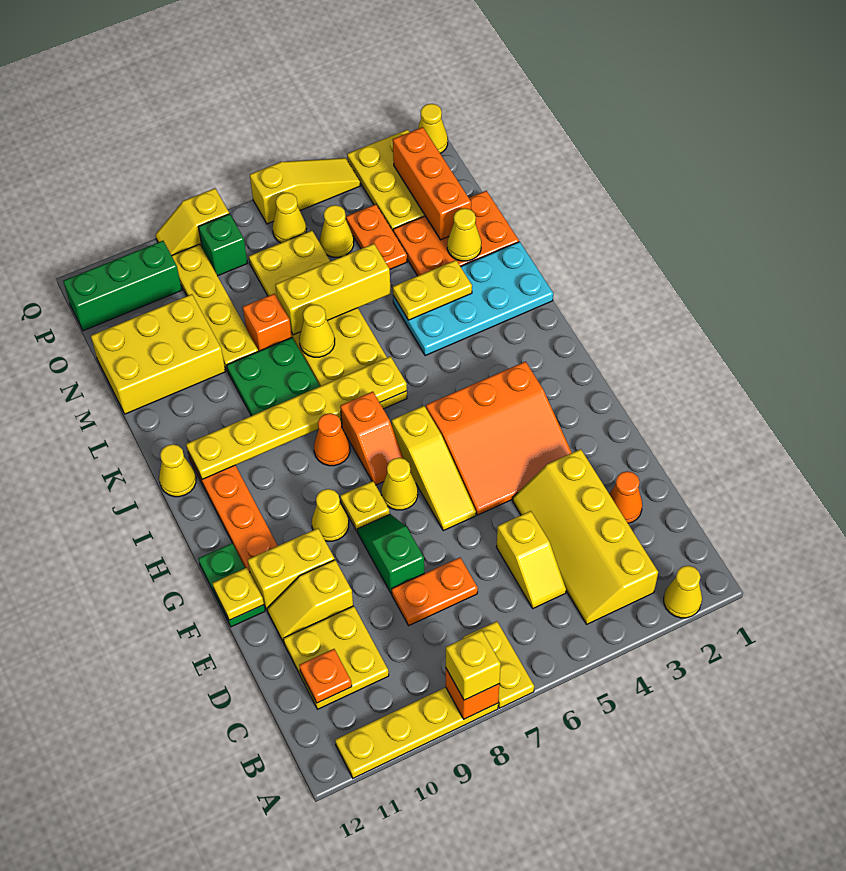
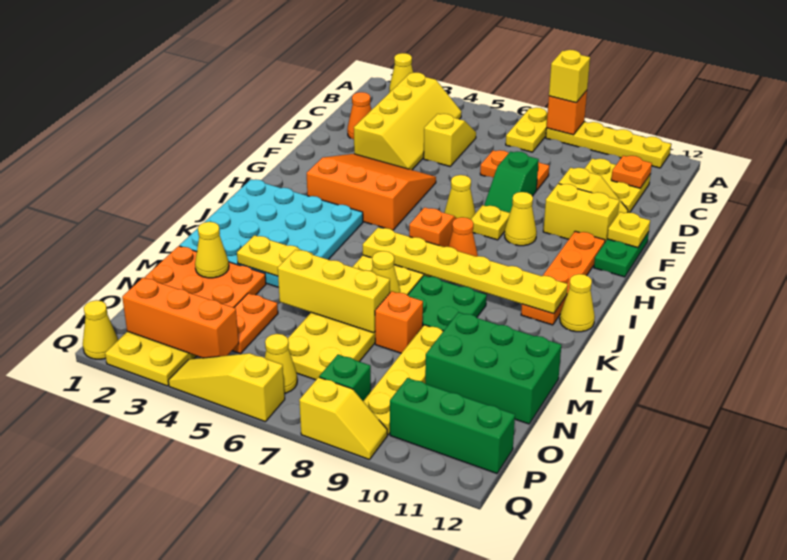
yellow 1x3 slope [392,406,476,531] -> none
cyan 2x4 plate [393,242,553,356] -> cyan 4x4 plate [180,179,363,287]
yellow 2x3 brick [91,294,226,414] -> green 2x3 brick [425,312,561,424]
orange 1x3 brick [393,127,471,240] -> orange 1x3 brick turned to [122,278,239,358]
yellow 1x1 cone [320,205,354,257] -> none

